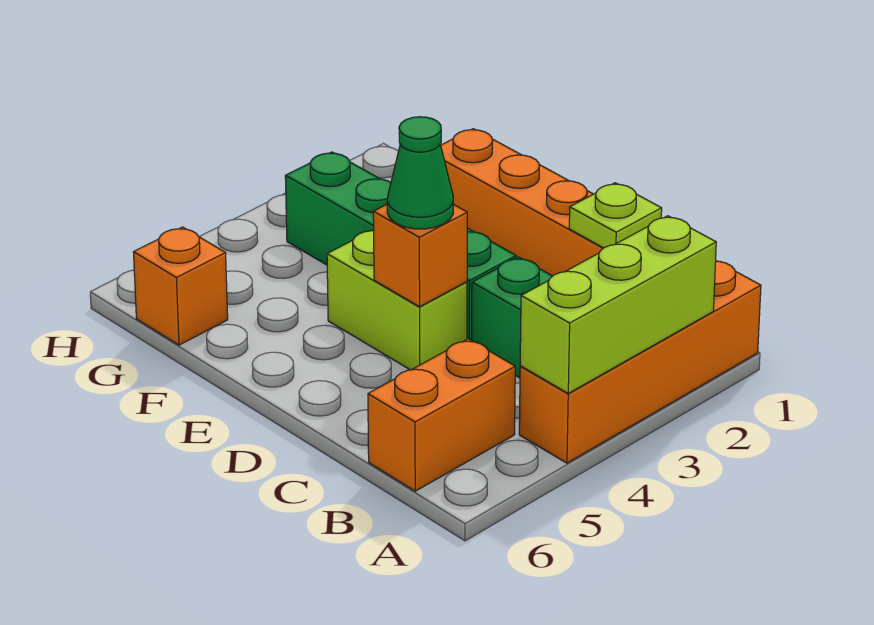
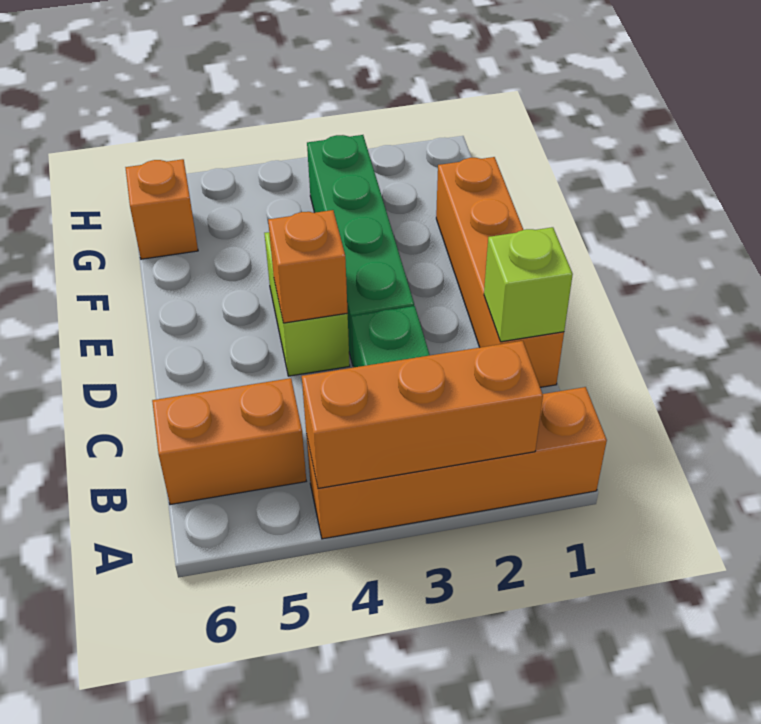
lime 1x3 brick [520,216,716,393] -> orange 1x3 brick [302,341,543,488]
lime 1x1 plate [569,183,662,248] -> lime 1x1 brick [484,227,573,342]
green 1x1 cone [387,117,453,229] -> none

